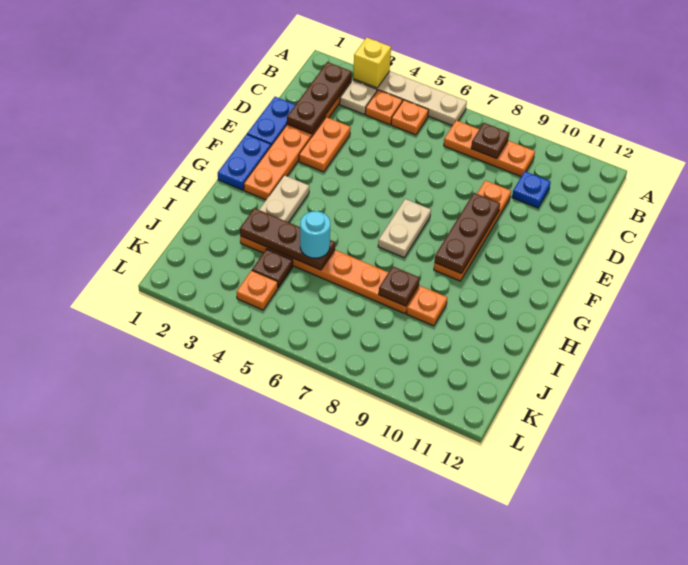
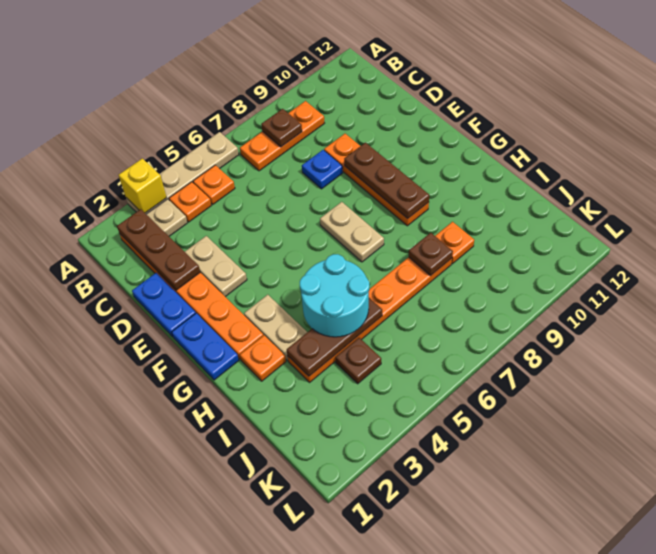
blue 1x1 plate [512,171,551,208] -> blue 1x1 plate moved to [302,150,343,189]
orange 1x2 plate [299,117,351,172] -> tan 1x2 plate [185,236,247,297]
cyan 1x1 round brick [300,211,330,258] -> cyan 2x2 round brick [300,254,369,337]
orange 1x1 plate [237,270,278,310] -> orange 1x1 plate moved to [240,335,286,381]

